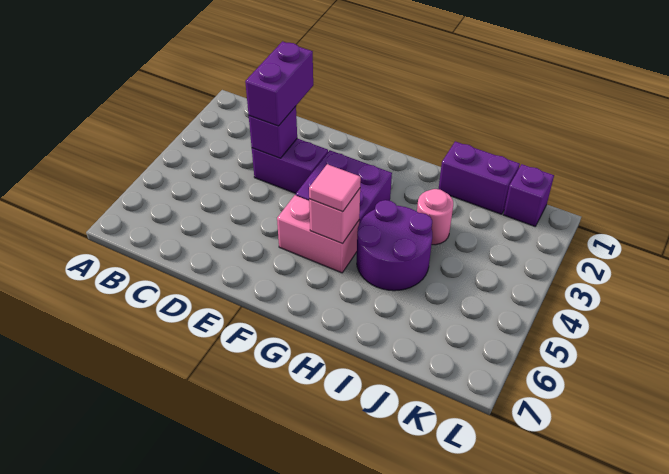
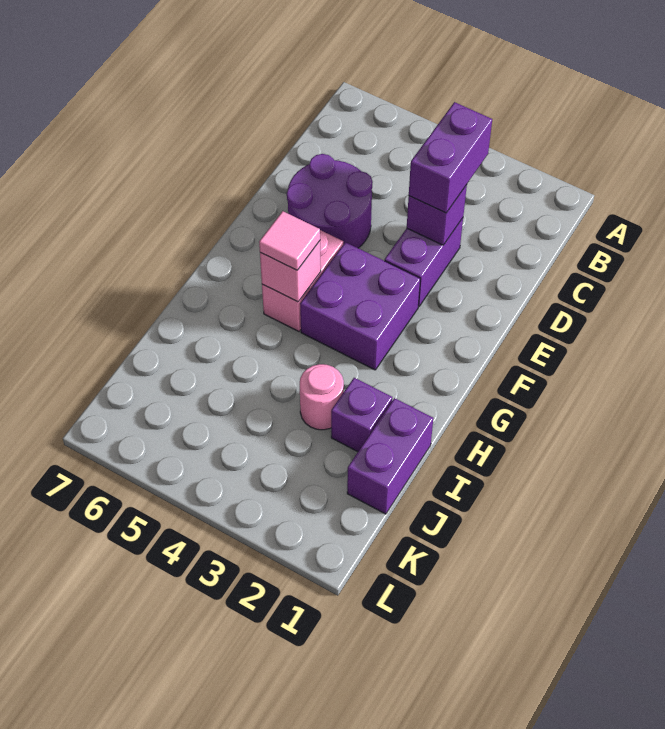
purple 1x2 brick [245,41,313,126] -> purple 1x2 brick turned to [409,102,492,213]
purple 2x2 round brick [357,200,432,291] -> purple 2x2 round brick moved to [287,154,373,248]
purple 1x1 brick [503,164,554,226] -> purple 1x1 brick moved to [331,378,392,452]

